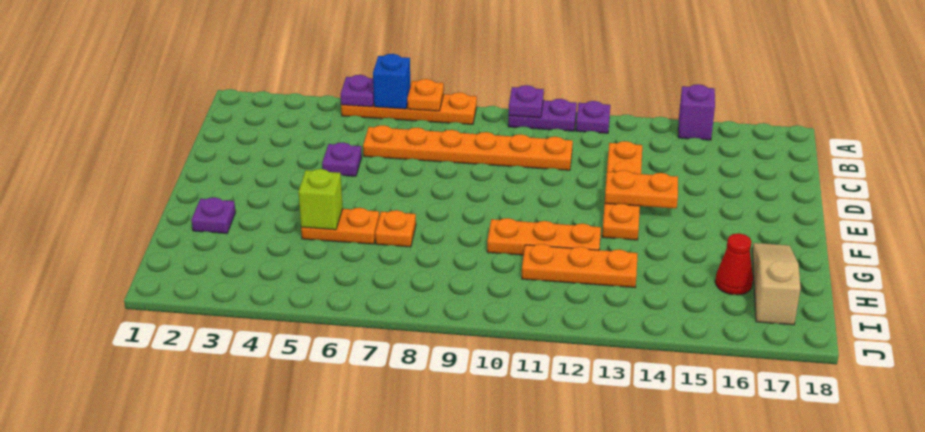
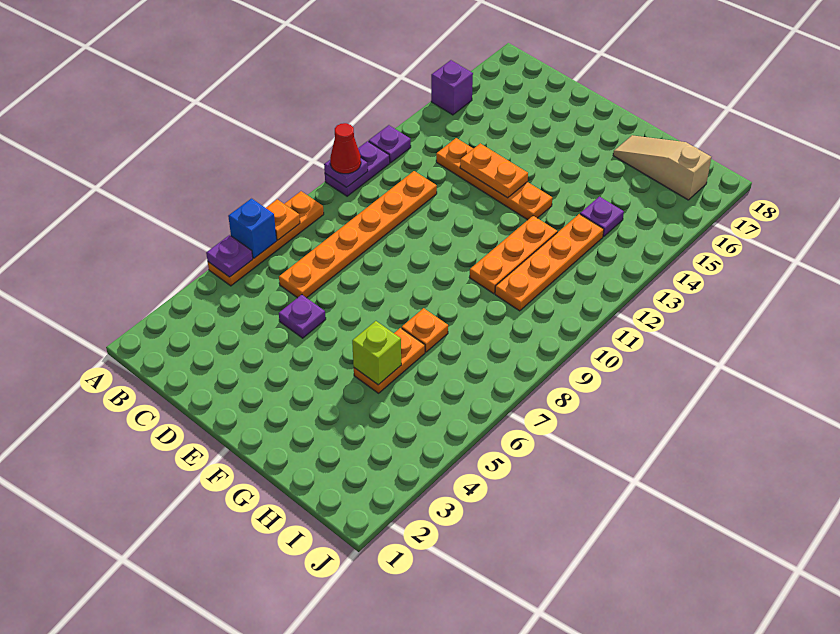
orange 1x2 plate [605,170,678,208] -> orange 1x2 plate turned to [460,143,528,198]
purple 1x1 plate [192,197,235,233] -> purple 1x1 plate moved to [580,197,624,237]
orange 1x3 plate [522,244,638,287] -> orange 1x4 plate [495,214,604,311]
red 1x1 cone [715,233,753,295] -> red 1x1 cone moved to [330,123,361,174]

